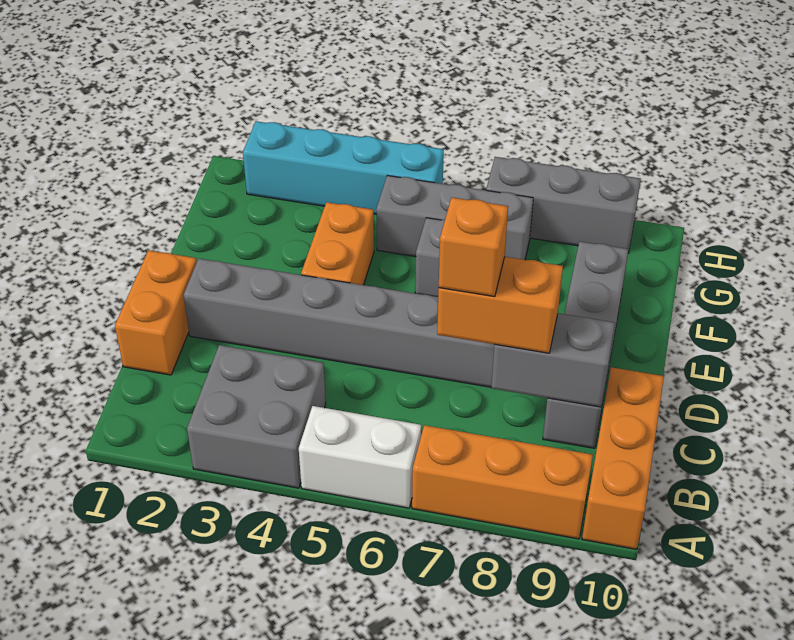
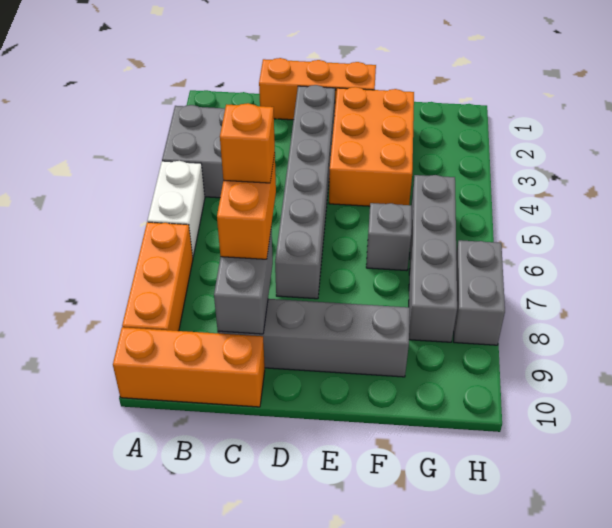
orange 1x2 brick [115,250,197,375] -> orange 1x3 brick [259,58,376,120]
orange 1x2 brick [301,202,374,285] -> orange 2x3 brick [329,87,414,206]
grey 1x3 brick [376,175,533,260] -> grey 1x4 brick [409,175,457,342]
cyan 1x4 brick [243,121,444,214] -> none
grey 1x3 brick [486,157,641,253] -> grey 1x2 brick [454,240,505,345]

